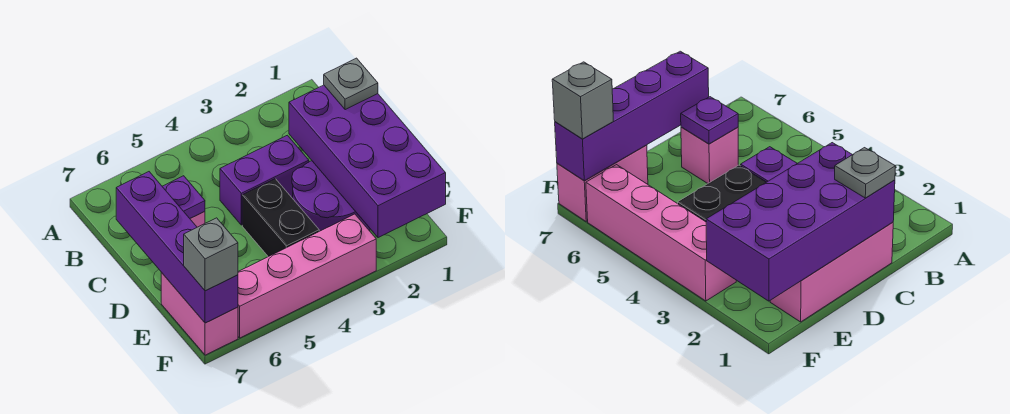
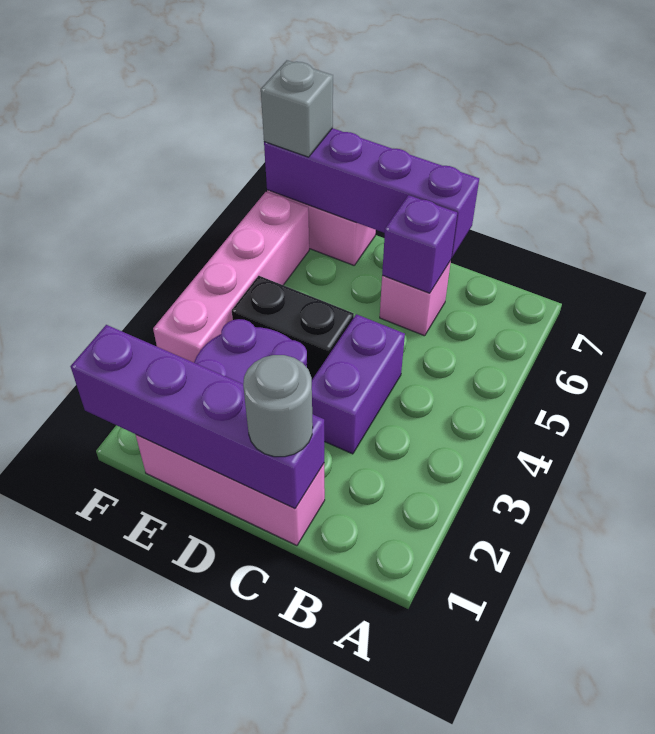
purple 2x4 brick [289,85,446,238] -> purple 1x4 brick [71,325,324,509]
grey 1x1 plate [324,58,378,110] -> grey 1x1 round brick [243,355,313,457]
purple 1x1 plate [162,176,205,218] -> purple 1x1 brick [382,195,457,293]

